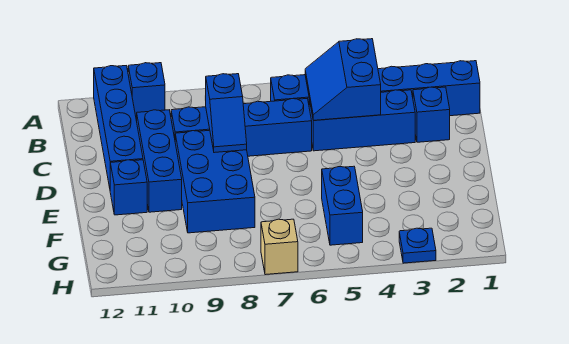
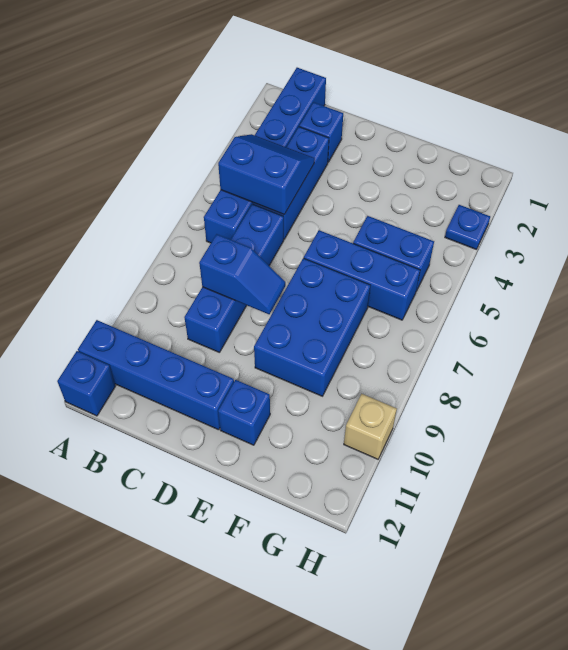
blue 1x1 brick [128,63,165,118] -> blue 1x1 brick moved to [57,351,115,416]
blue 2x2 slope [305,39,381,120] -> blue 2x2 slope turned to [218,134,315,215]
blue 1x3 brick [137,110,182,212] -> blue 1x3 brick moved to [304,230,420,320]
blue 2x3 brick [175,130,255,233] -> blue 2x3 brick turned to [254,258,370,396]
tan 1x1 brick [261,219,298,275] -> tan 1x1 brick moved to [344,394,397,459]

